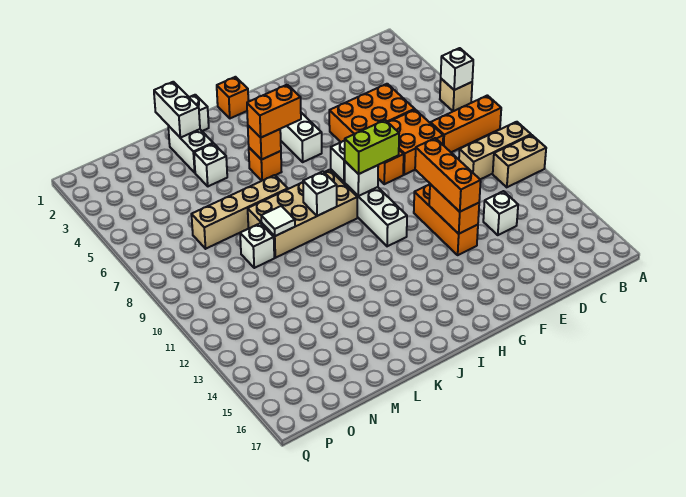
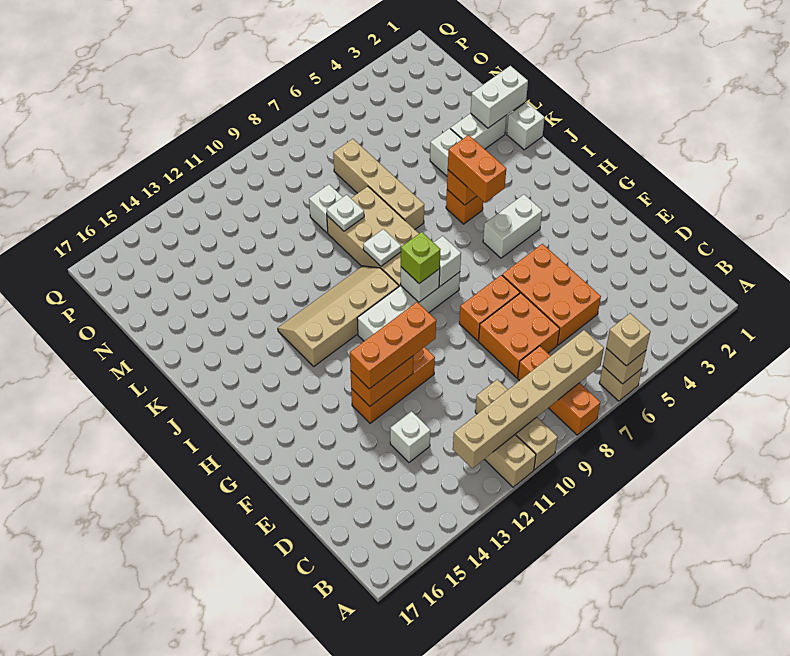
white 1x1 brick [441,48,473,90] -> tan 1x1 brick [603,348,646,384]
none -> tan 1x1 brick [606,313,650,366]
none -> tan 1x6 brick [453,330,604,468]
lime 1x2 brick [345,120,399,174] -> lime 1x1 brick [401,232,441,284]
orange 1x1 brick [217,77,248,118] -> none
none -> tan 2x4 slope [278,266,399,366]
white 1x1 brick [303,172,337,216] -> white 1x1 plate [363,229,401,266]
white 1x1 tile [261,206,295,236] -> white 1x1 plate [327,195,364,231]

